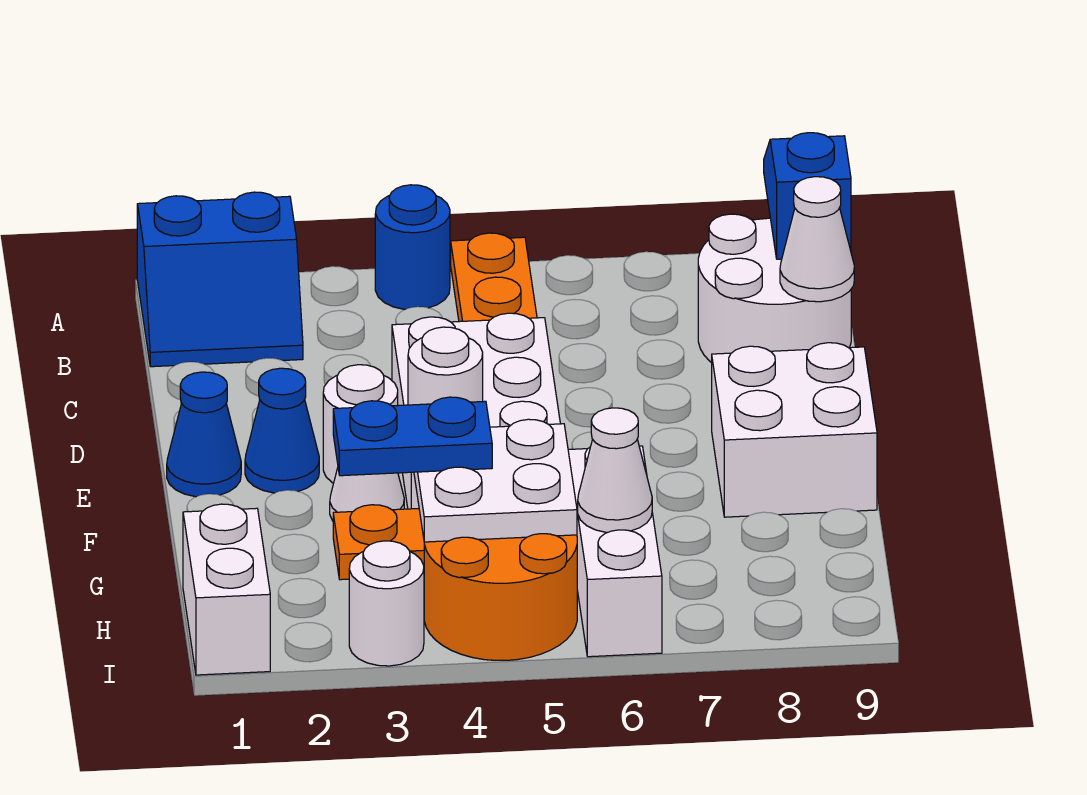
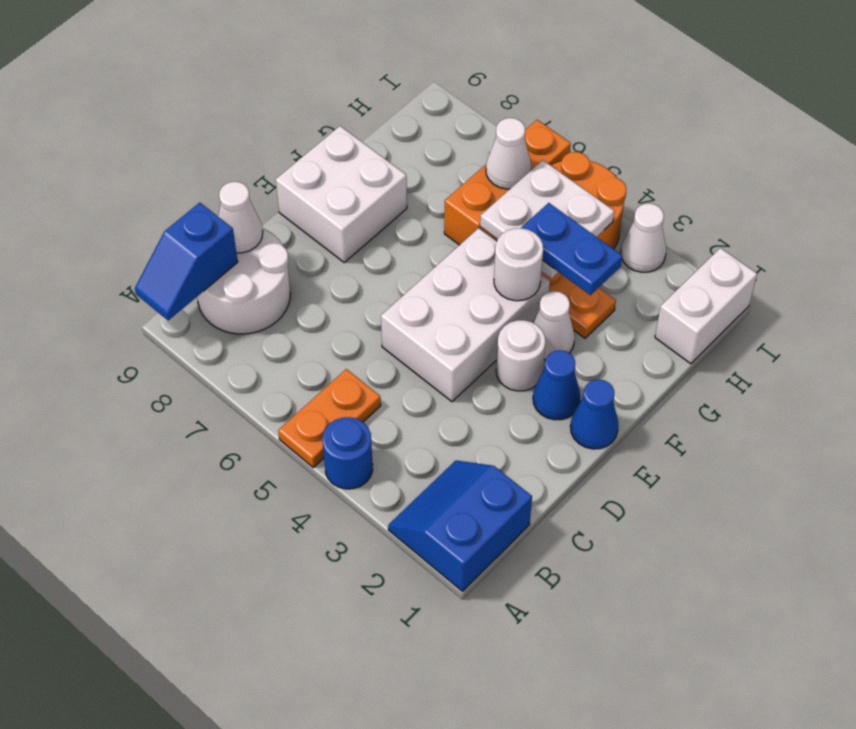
blue 2x2 slope [137,192,303,367] -> blue 2x2 slope turned to [388,460,532,591]
white 1x3 brick [568,446,662,657] -> orange 1x3 brick [444,120,571,245]
white 1x1 round brick [349,541,424,666] -> white 1x1 cone [621,203,666,272]

